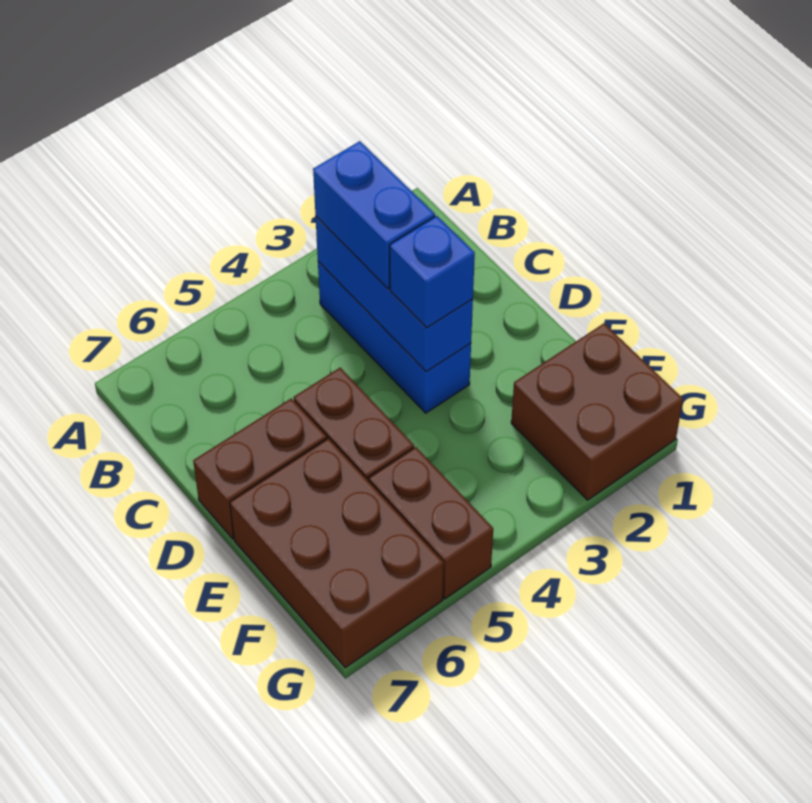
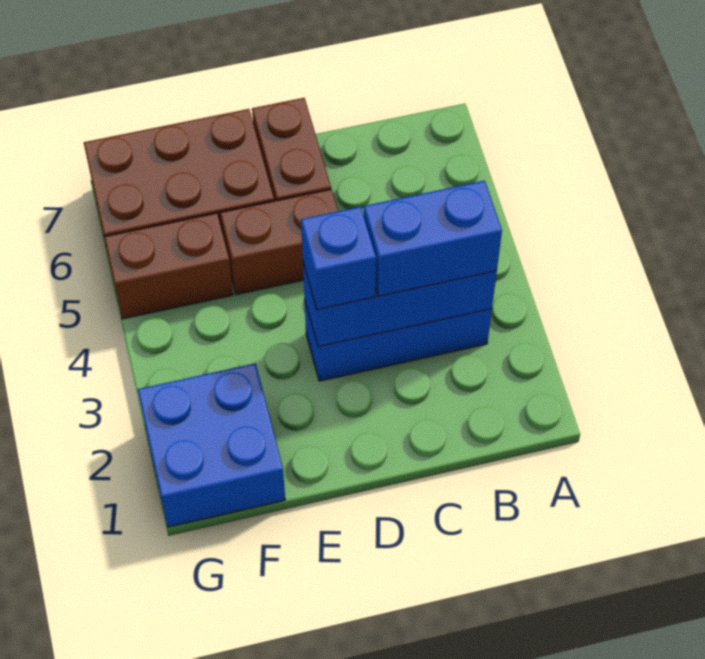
brown 2x2 brick [511,323,683,500] -> blue 2x2 brick [138,363,285,527]

